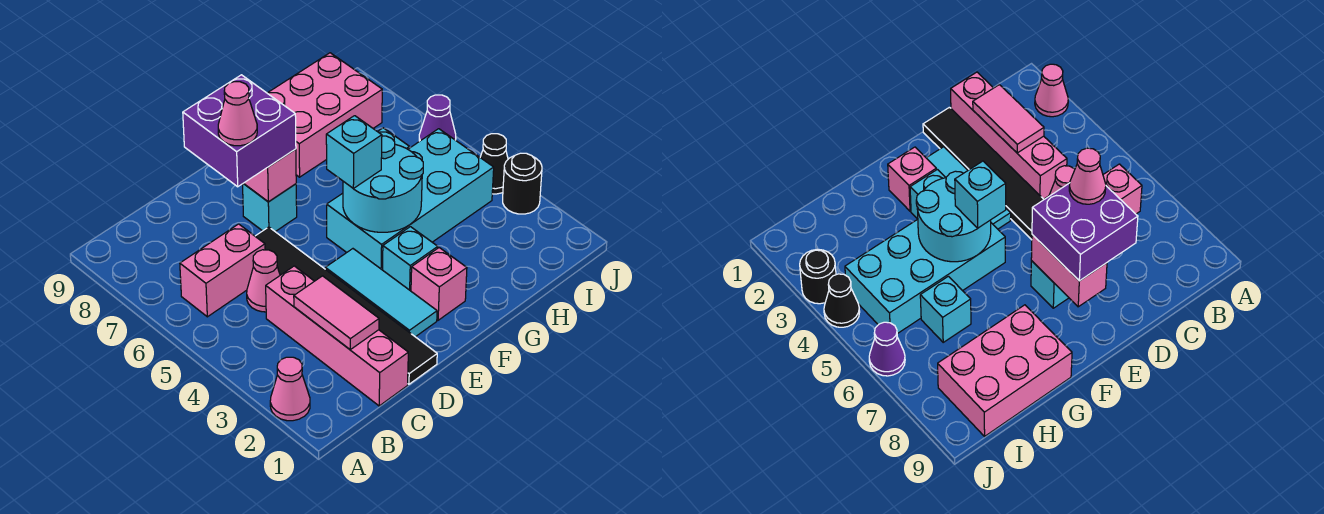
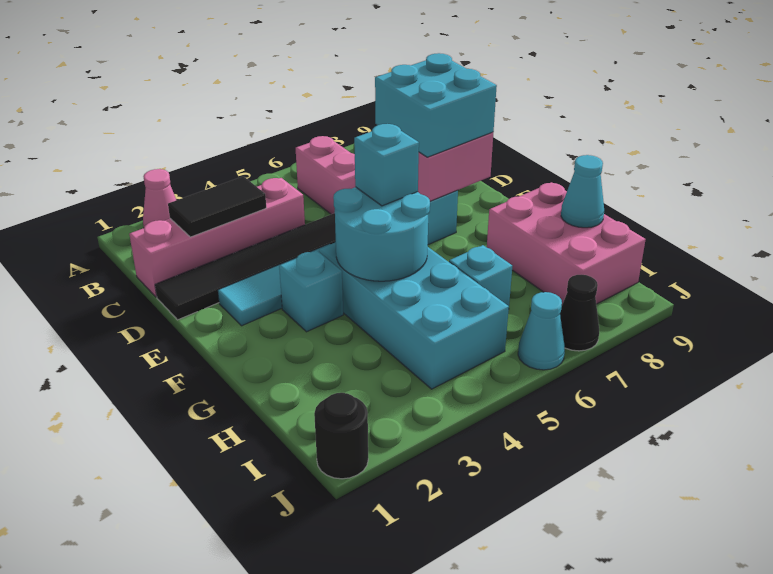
pink 1x2 tile [294,276,379,349] -> black 1x2 tile [168,176,266,237]
pink 1x1 cone [247,250,280,312] -> none
purple 2x2 brick [183,75,296,187] -> cyan 2x2 brick [375,53,497,157]
pink 1x1 cone [218,82,257,146] -> none
pink 1x1 brick [411,248,467,320] -> none
none -> cyan 1x1 cone [561,155,604,228]
black 1x1 round brick [503,153,542,214] -> black 1x1 round brick moved to [314,393,368,479]
black 1x1 cone [480,134,508,194] -> black 1x1 cone moved to [560,274,599,351]
purple 1x1 cone [419,95,456,141] -> cyan 1x1 cone [518,292,565,370]

